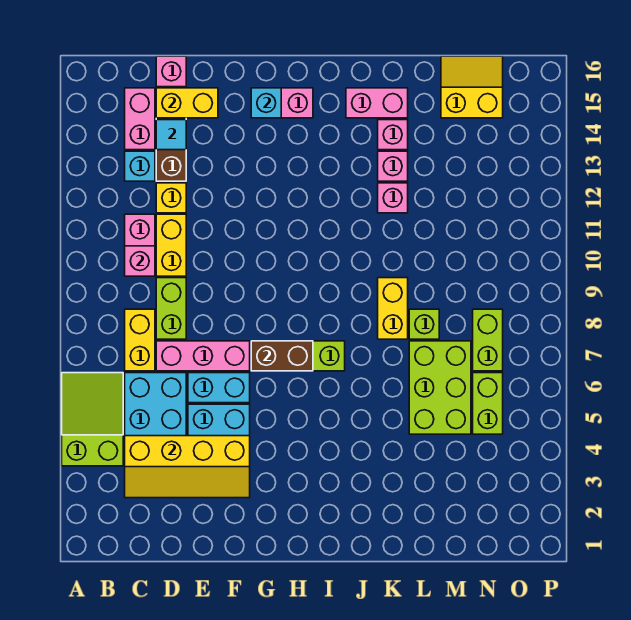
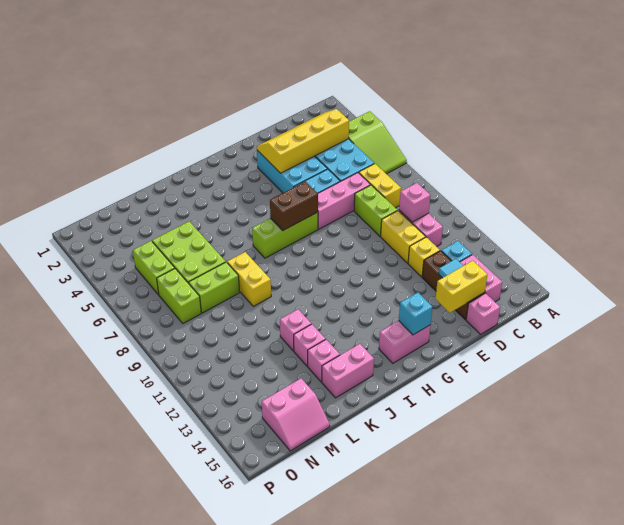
lime 1x1 brick [409,309,439,339] -> lime 1x2 brick [189,262,240,313]
yellow 2x2 slope [441,56,503,118] -> pink 2x2 slope [262,378,330,451]

